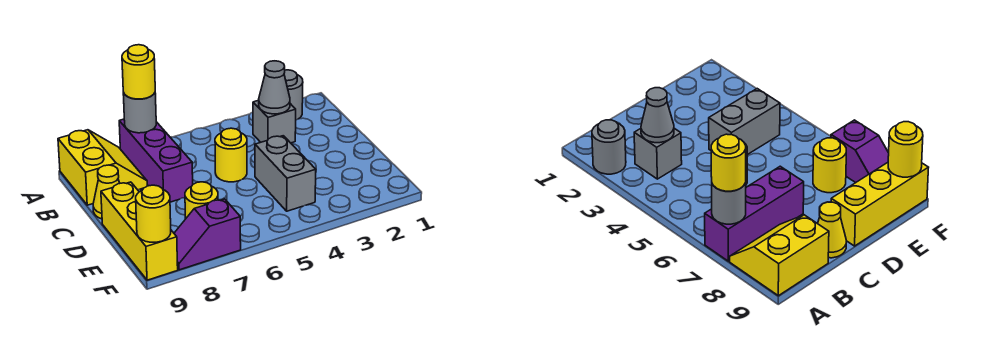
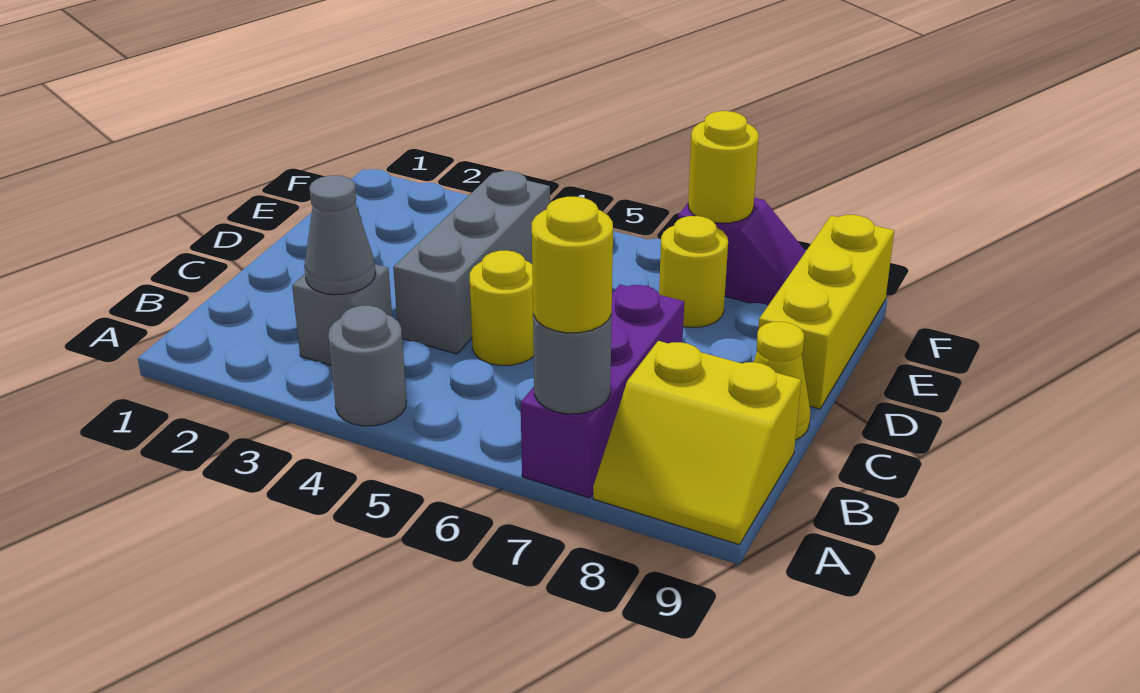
grey 1x1 round brick [284,70,303,120] -> grey 1x1 round brick moved to [328,306,406,426]
yellow 2x2 slope [58,130,147,205] -> yellow 2x2 slope turned to [593,341,801,545]
grey 1x2 brick [255,136,316,211] -> grey 1x3 brick [393,171,550,354]
yellow 1x1 round brick [136,185,171,242] -> yellow 1x1 round brick moved to [688,111,759,223]

